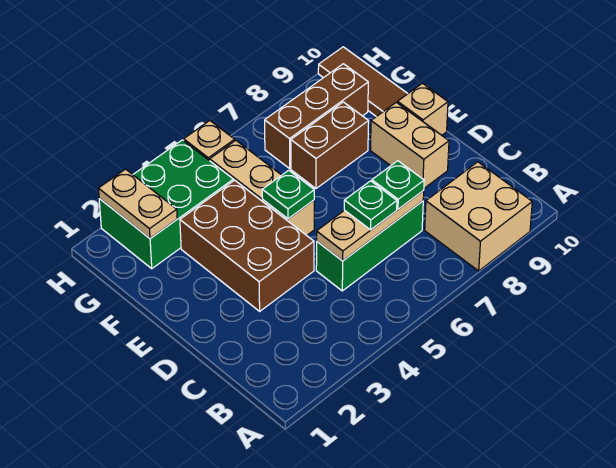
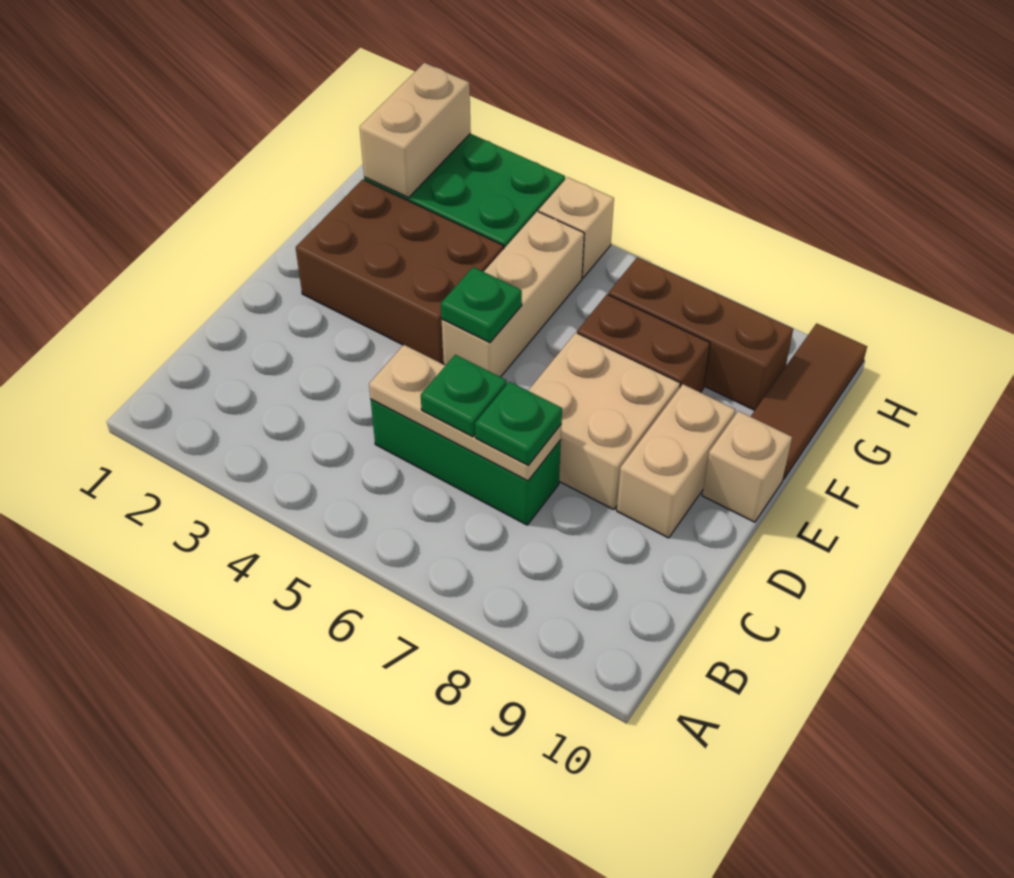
tan 2x2 brick [425,162,532,271] -> tan 2x2 brick moved to [528,333,680,510]
brown 2x3 brick [180,180,314,311] -> brown 2x3 brick turned to [296,179,504,364]
tan 1x2 plate [98,169,177,238] -> tan 1x2 brick [360,63,471,198]

